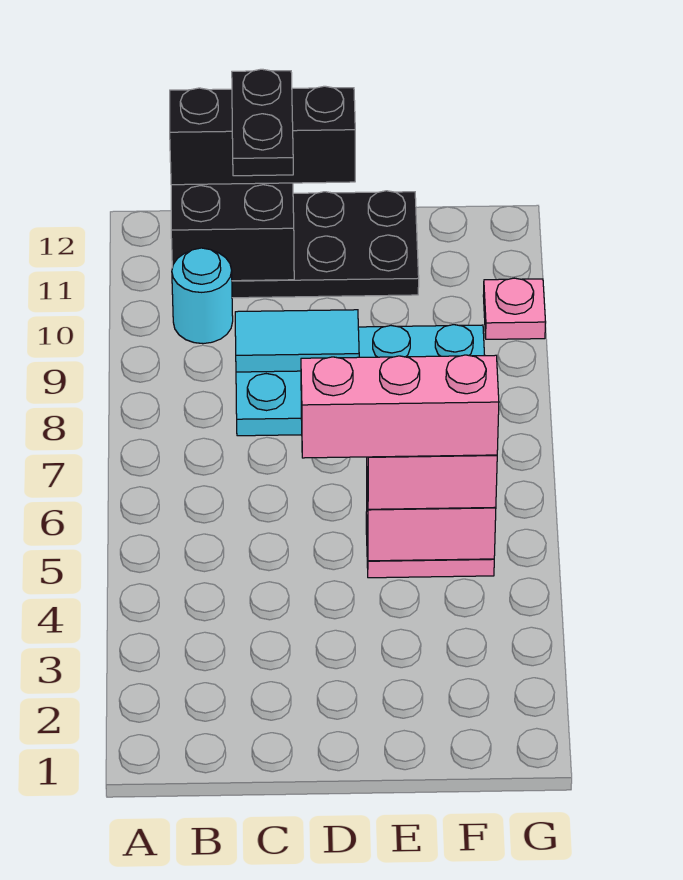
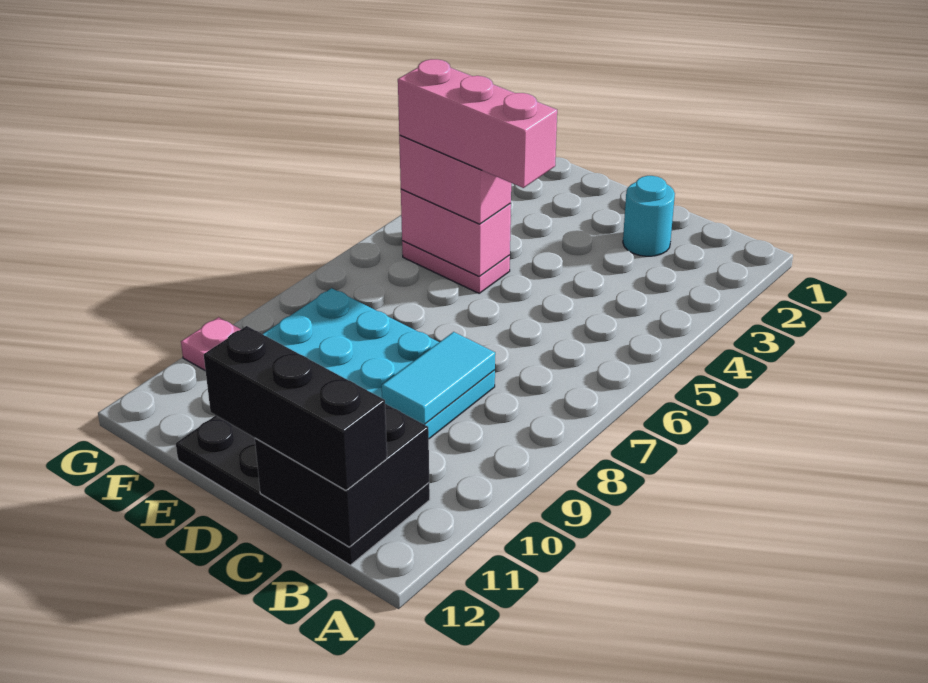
cyan 1x1 round brick [172,248,233,344] -> cyan 1x1 round brick moved to [623,176,675,256]
cyan 1x2 tile [235,310,359,372] -> cyan 1x2 tile turned to [382,332,495,425]
black 1x2 plate [232,69,293,176] -> none

